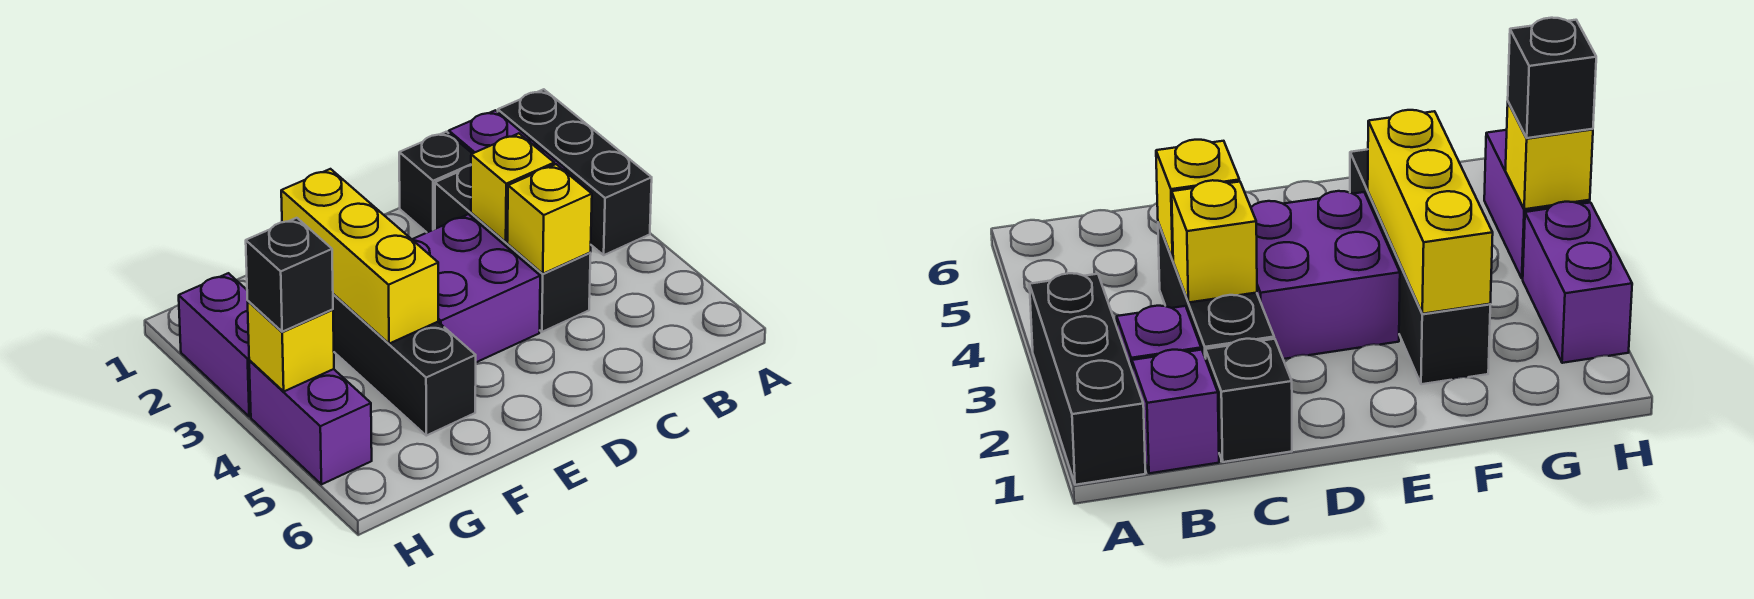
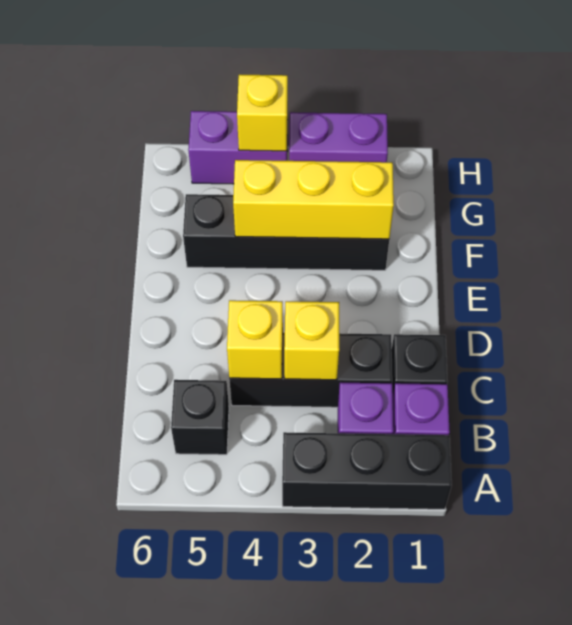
purple 2x2 brick [412,214,540,362] -> none
black 1x1 brick [246,218,333,332] -> black 1x1 brick moved to [171,380,229,455]

